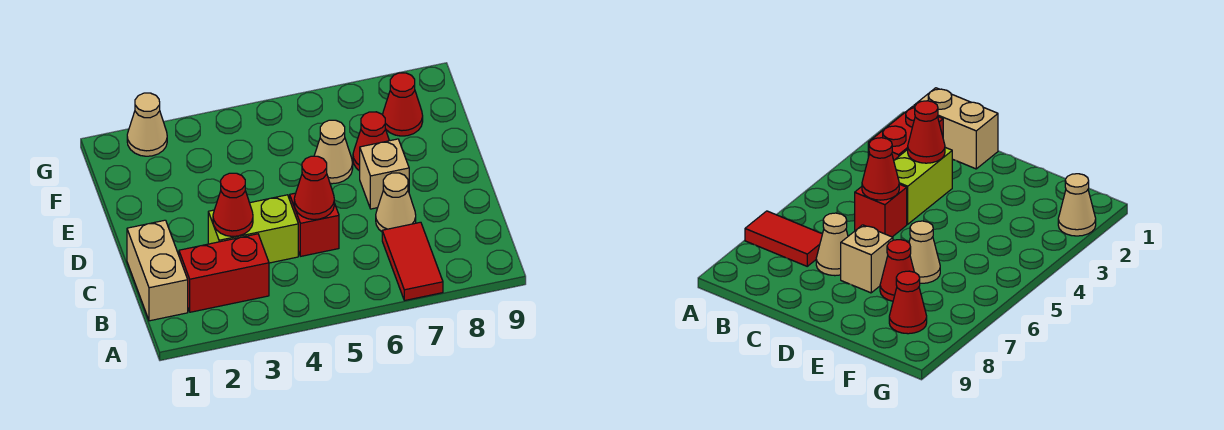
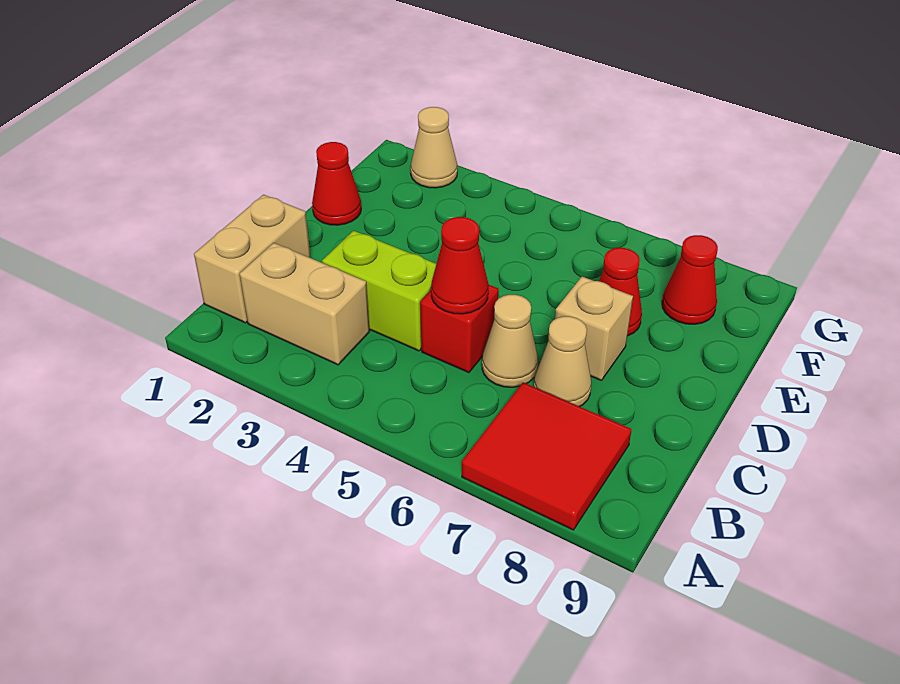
red 1x2 tile [382,222,443,301] -> red 2x2 tile [462,382,632,530]
red 1x2 brick [179,234,269,312] -> tan 1x2 brick [240,243,370,365]
red 1x1 cone [213,173,253,236] -> red 1x1 cone moved to [312,142,361,225]
tan 1x1 cone [314,120,353,184] -> tan 1x1 cone moved to [482,295,538,387]

